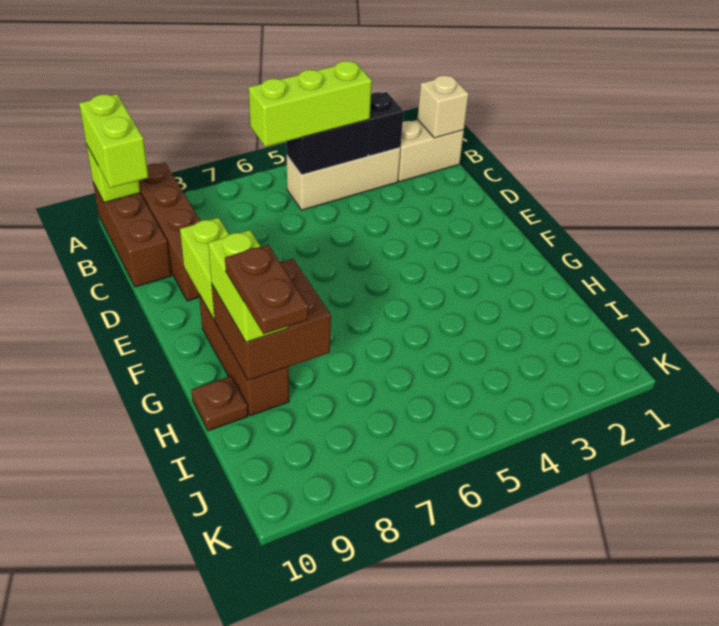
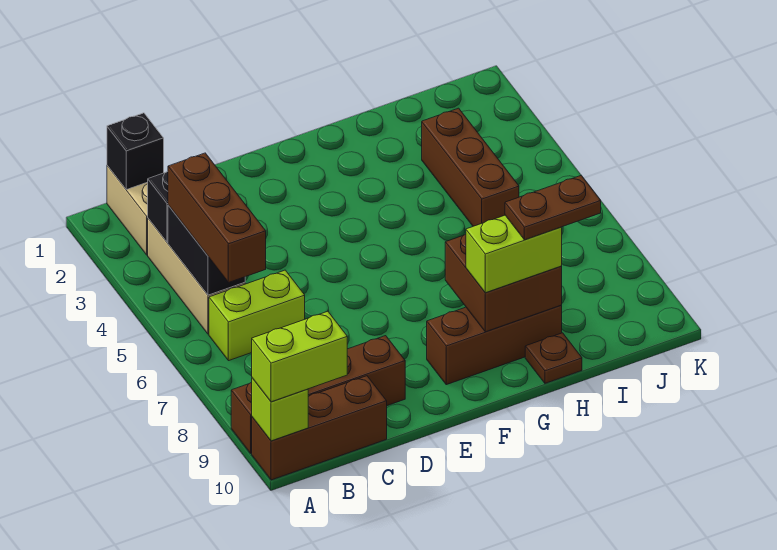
tan 1x1 brick [418,75,469,138] -> black 1x1 brick [107,113,164,190]
lime 1x3 brick [249,61,372,147] -> brown 1x3 brick [168,153,266,283]
lime 1x2 brick [180,218,229,320] -> lime 1x2 brick moved to [209,270,305,361]
none -> brown 1x3 brick [422,108,519,226]

